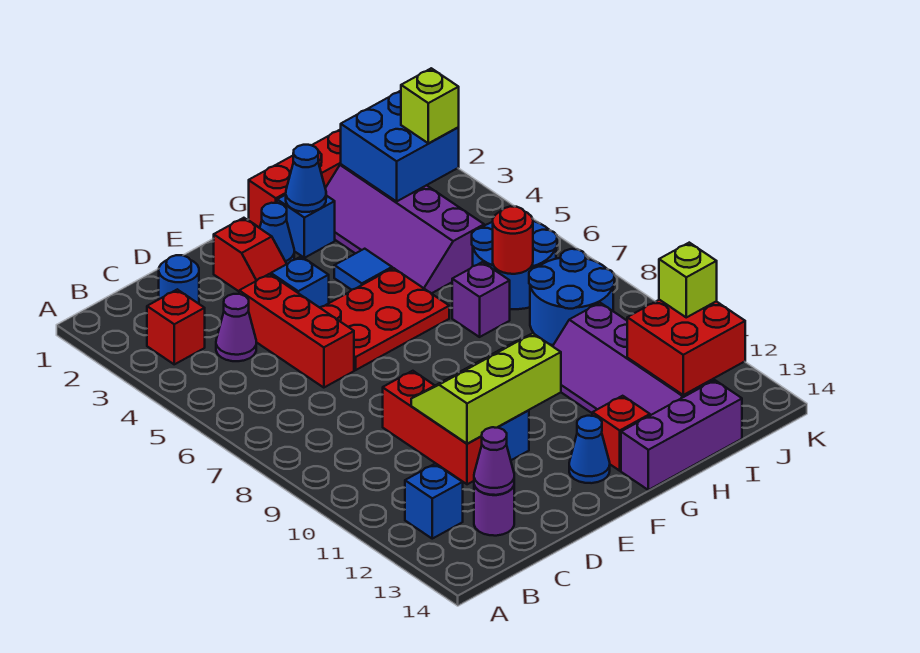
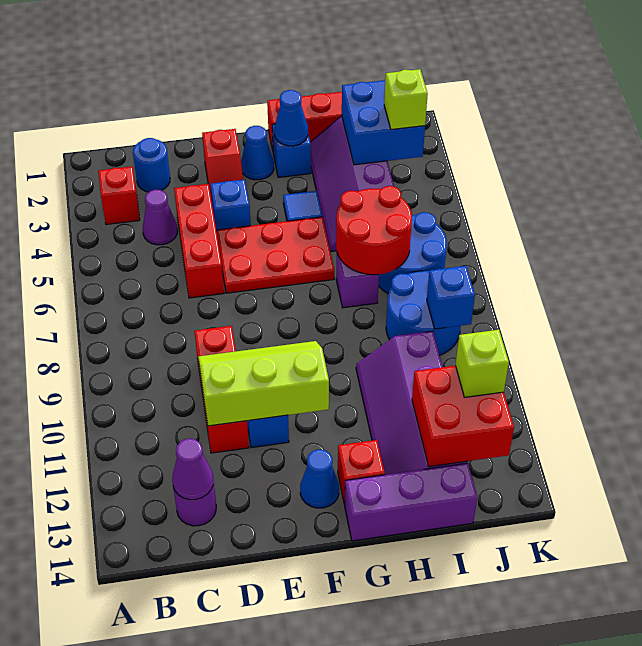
blue 1x1 brick [405,464,463,539] -> blue 1x1 brick moved to [427,266,475,329]
red 1x1 round brick [493,206,533,274] -> red 2x2 round brick [336,186,412,275]

